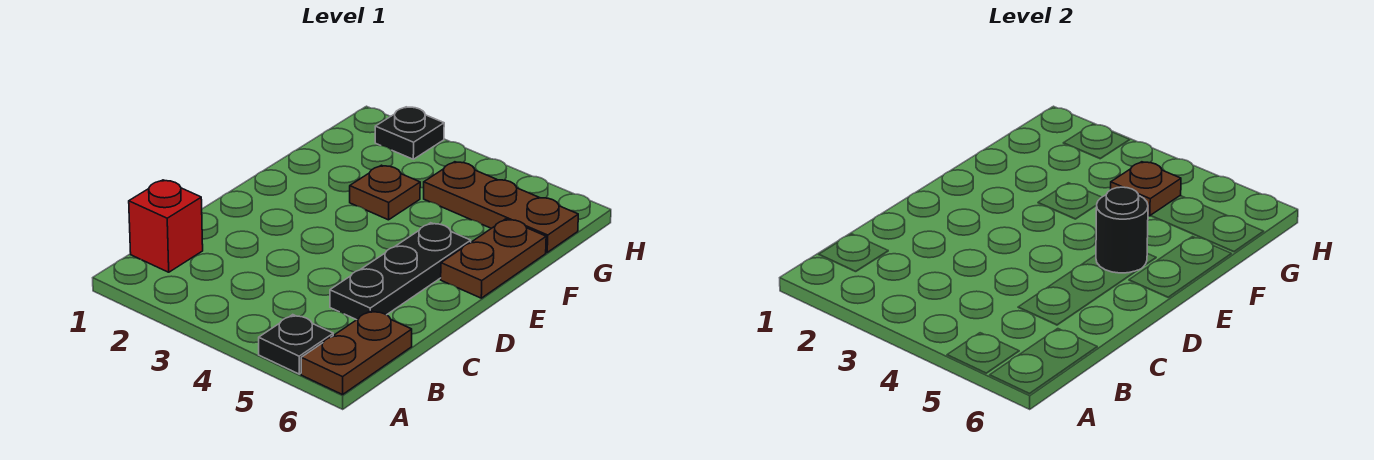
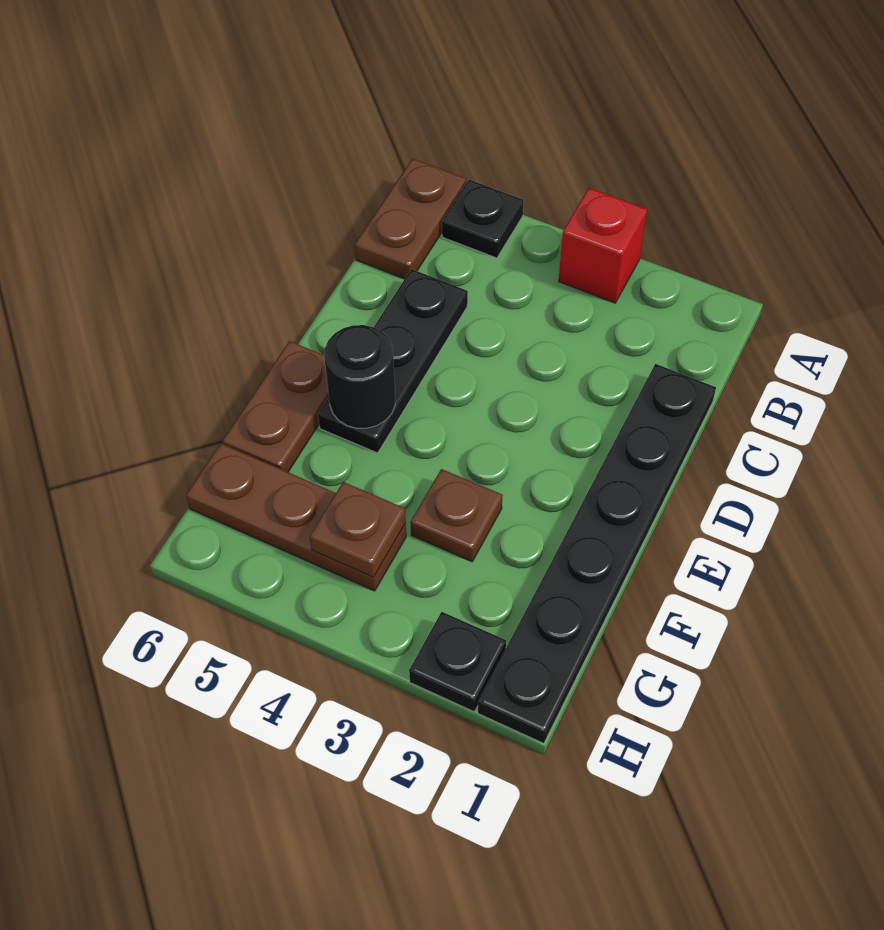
red 1x1 brick [129,180,203,272] -> red 1x1 brick moved to [559,188,647,303]
none -> black 1x6 plate [478,364,716,744]

